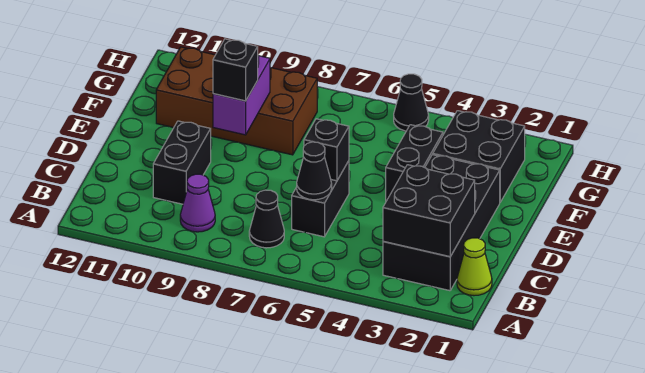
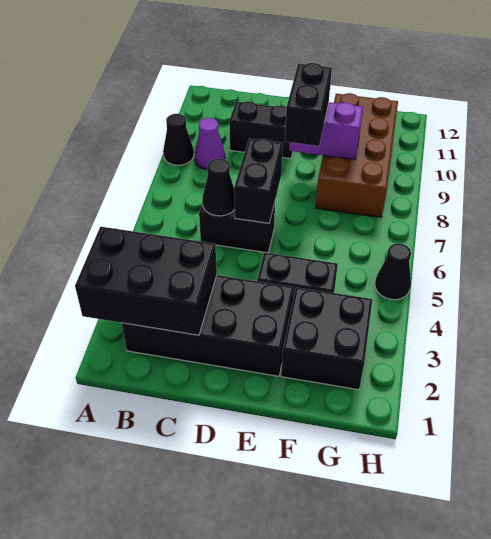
lime 1x1 cone [457,238,492,296] -> none
black 2x2 brick [383,165,475,257] -> black 2x3 brick [75,227,217,335]
black 1x1 cone [249,190,284,248] -> black 1x1 cone moved to [163,114,194,165]
black 1x1 brick [304,119,349,181] -> black 1x2 brick [234,139,283,223]
black 1x1 brick [213,39,258,101] -> black 1x2 brick [285,63,332,146]

